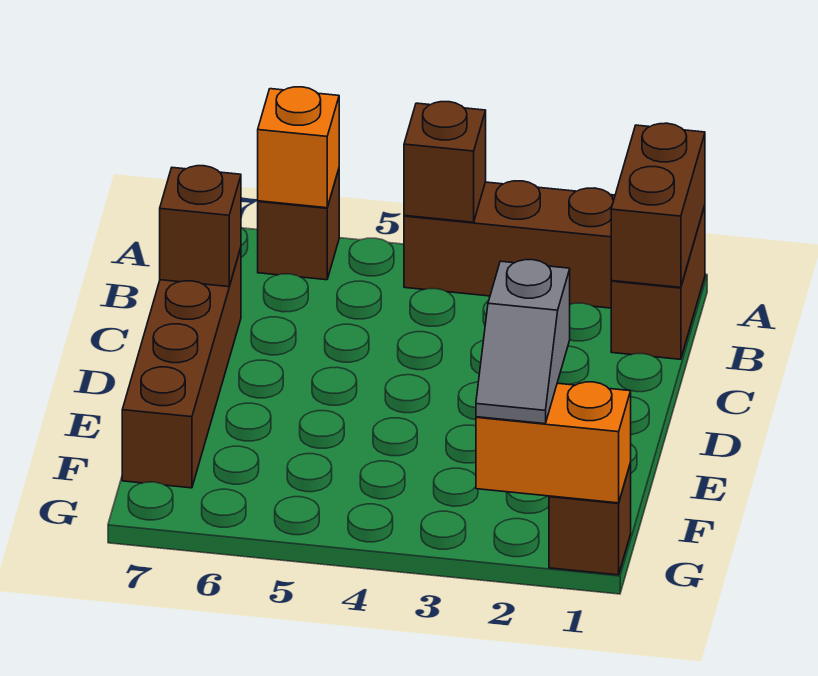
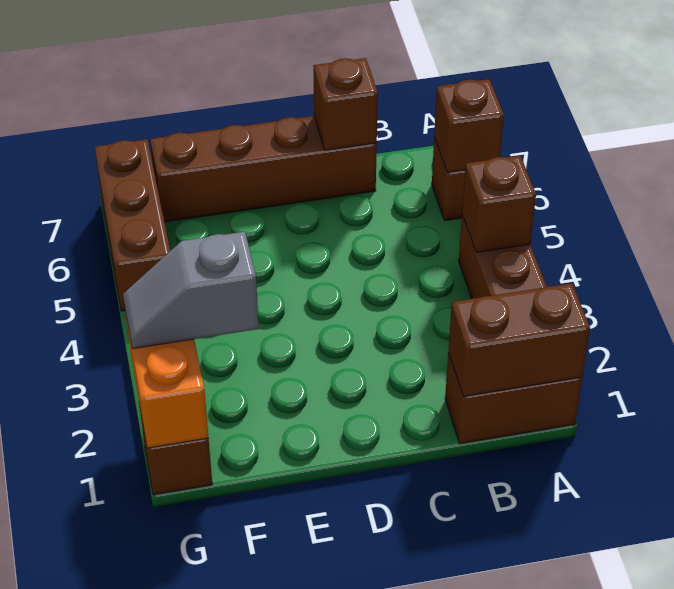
orange 1x1 brick [258,87,339,208] -> brown 1x1 brick [434,79,504,172]
none -> brown 1x3 brick [95,139,170,311]

